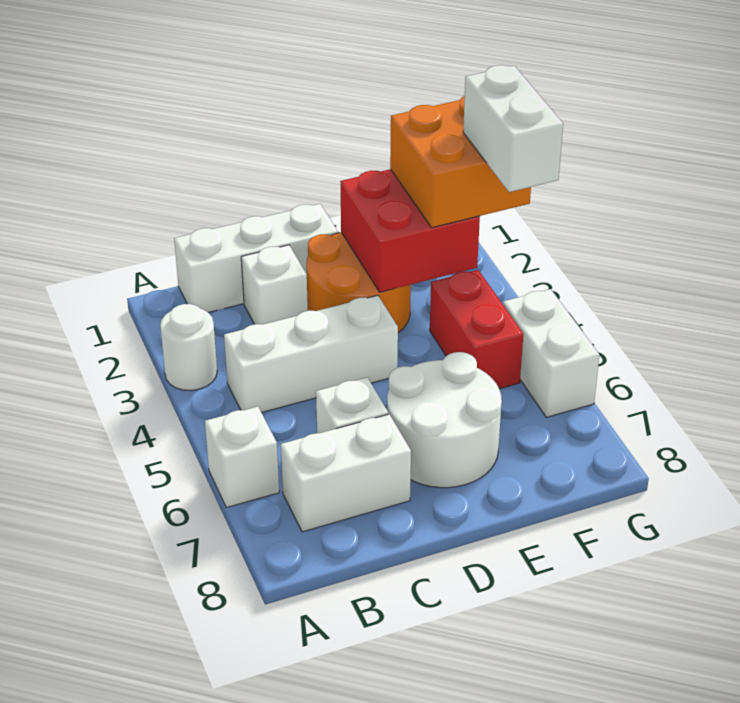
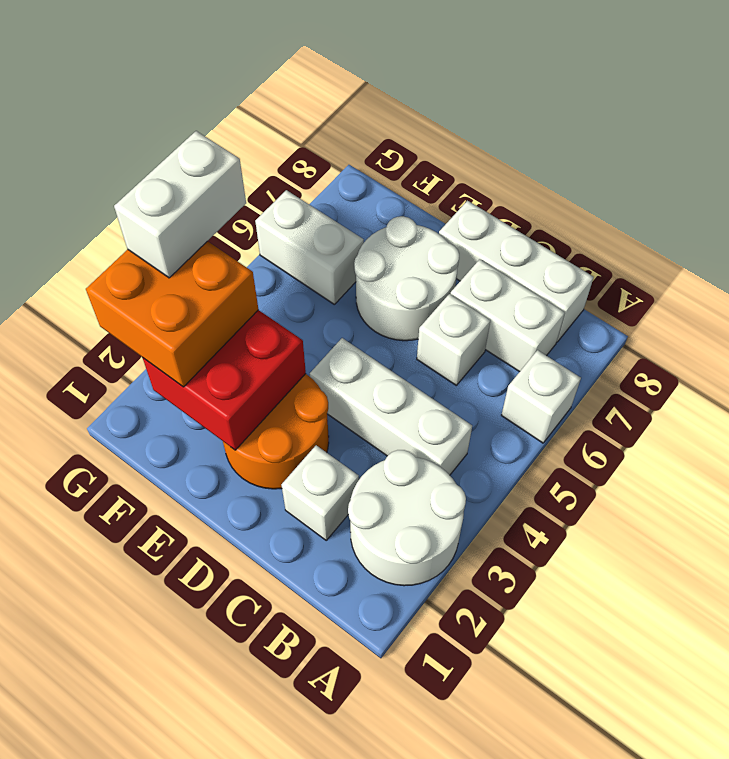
white 1x1 round brick [160,304,217,391] -> white 2x2 round brick [348,450,466,586]
white 1x3 brick [174,204,338,313] -> white 1x3 brick moved to [439,201,594,342]
red 1x2 brick [430,270,523,389] -> none
white 1x2 brick [503,289,599,417] -> white 1x2 brick turned to [255,190,364,305]

